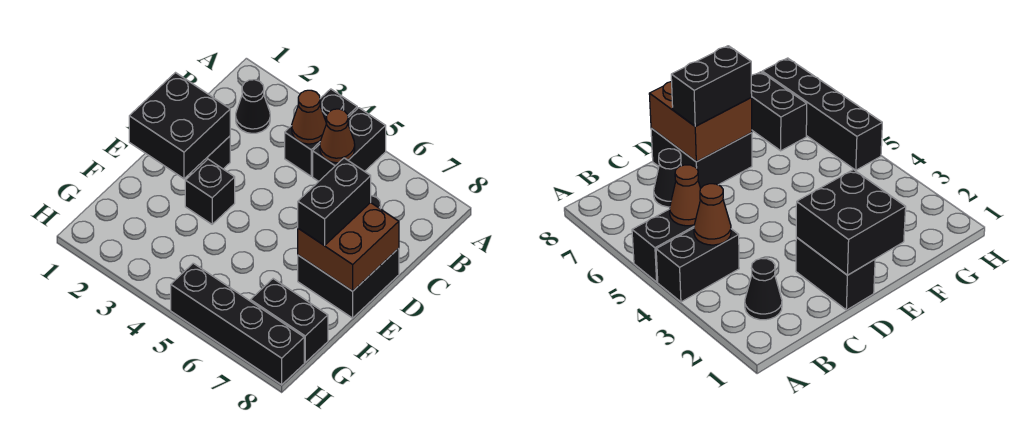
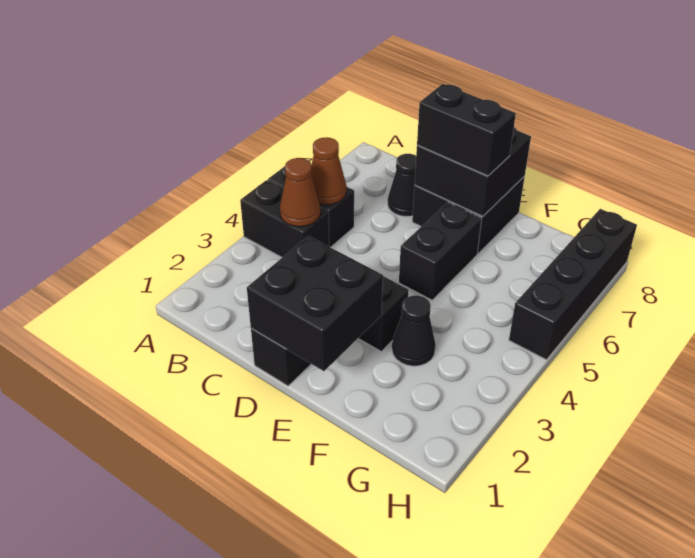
black 1x1 cone [236,80,270,133] -> black 1x1 cone moved to [392,295,436,366]
brown 2x2 brick [298,203,399,291] -> black 2x2 brick [415,127,531,217]
black 1x2 brick [251,279,328,362] -> black 1x2 brick moved to [399,202,482,300]

